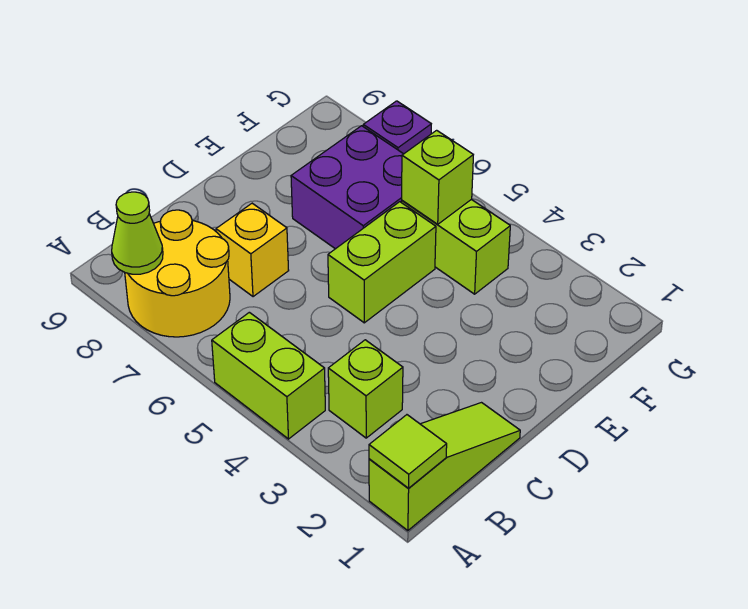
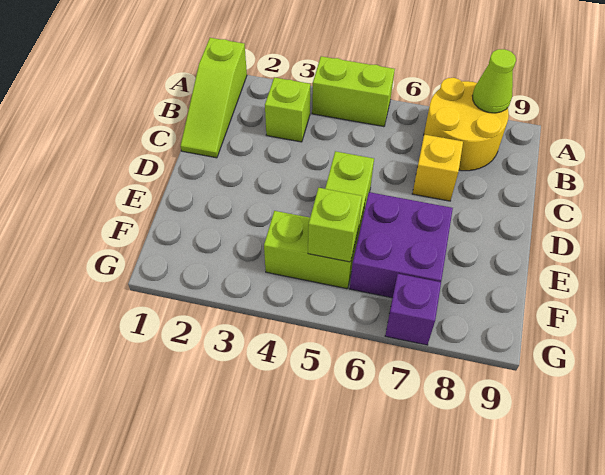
lime 1x1 tile [369,415,447,488] -> none

